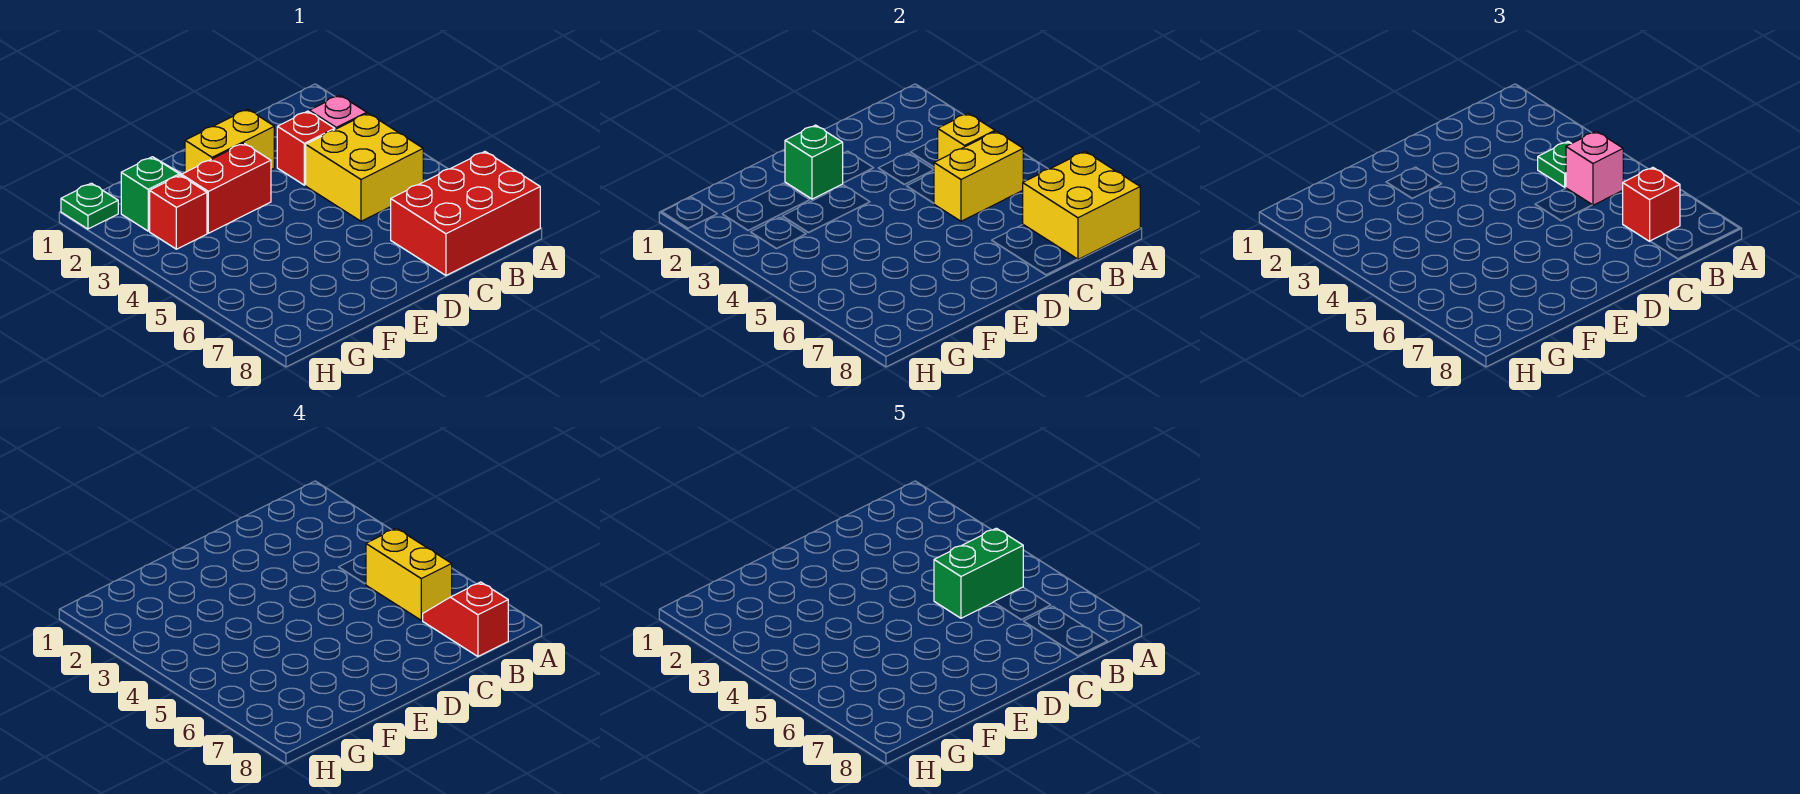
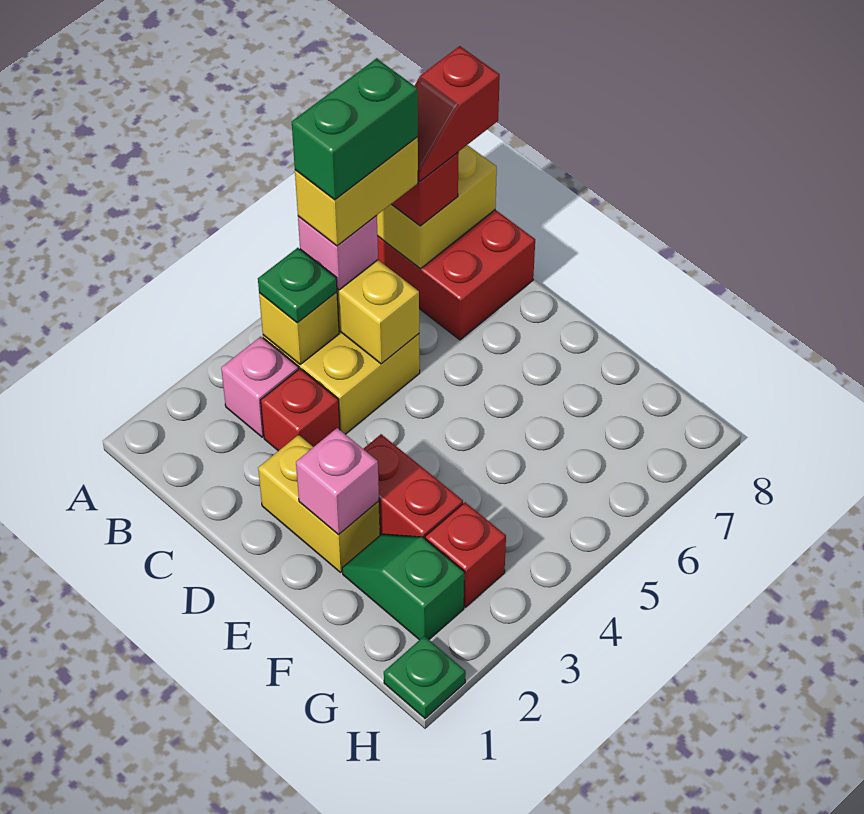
green 1x2 brick [934,528,1023,618] -> green 1x2 brick turned to [292,59,418,200]
green 1x1 brick [785,125,843,199] -> pink 1x1 brick [296,428,379,535]

